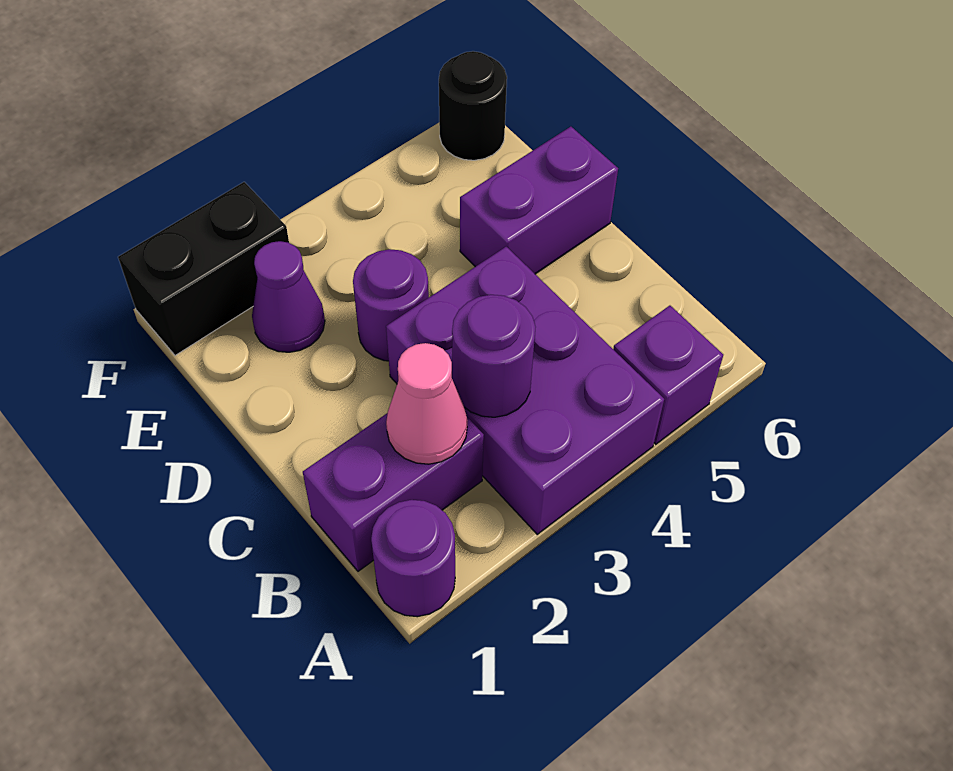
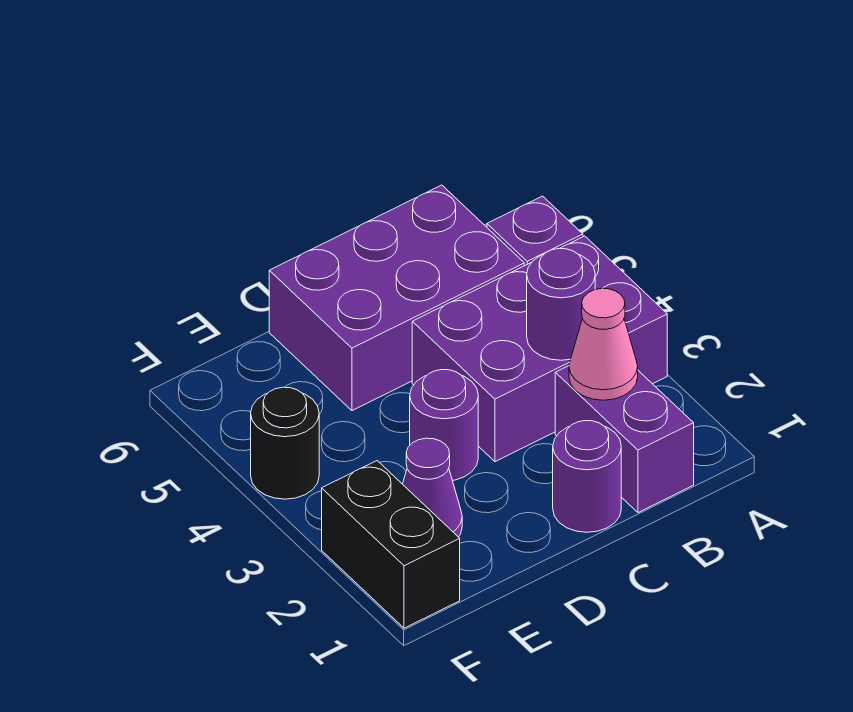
purple 1x1 round brick [371,500,455,617] -> purple 1x1 round brick moved to [553,421,621,532]
purple 1x2 brick [460,127,618,274] -> purple 2x3 brick [269,185,524,411]
black 1x1 round brick [439,51,507,160] -> black 1x1 round brick moved to [251,387,319,499]

